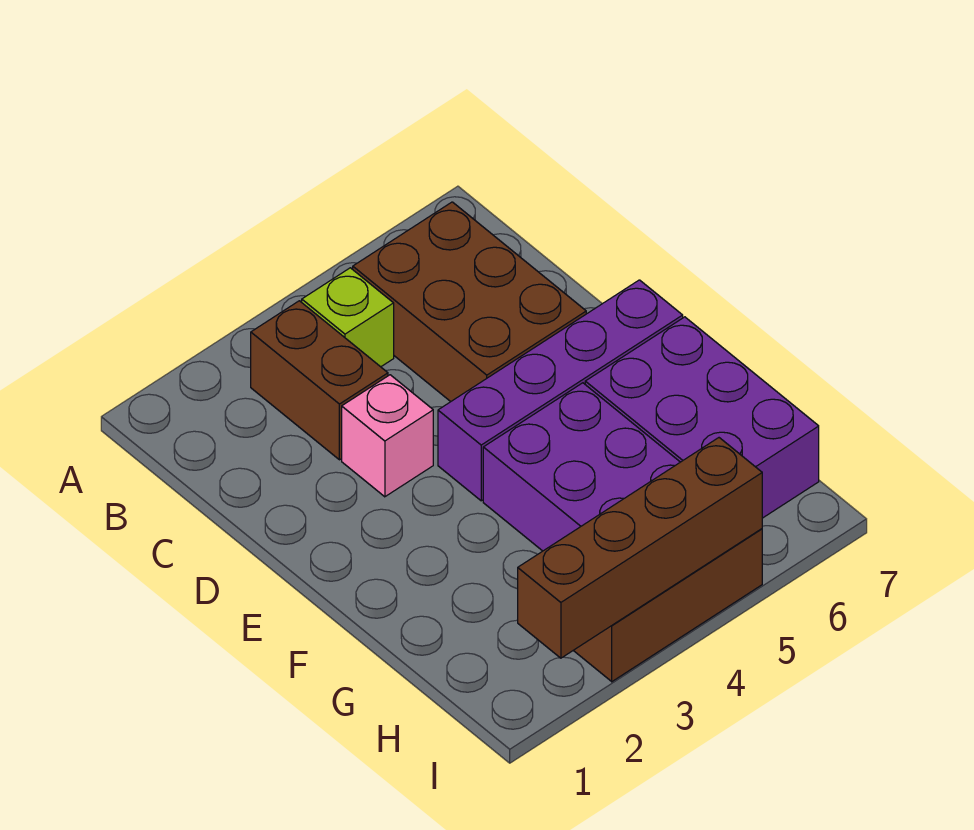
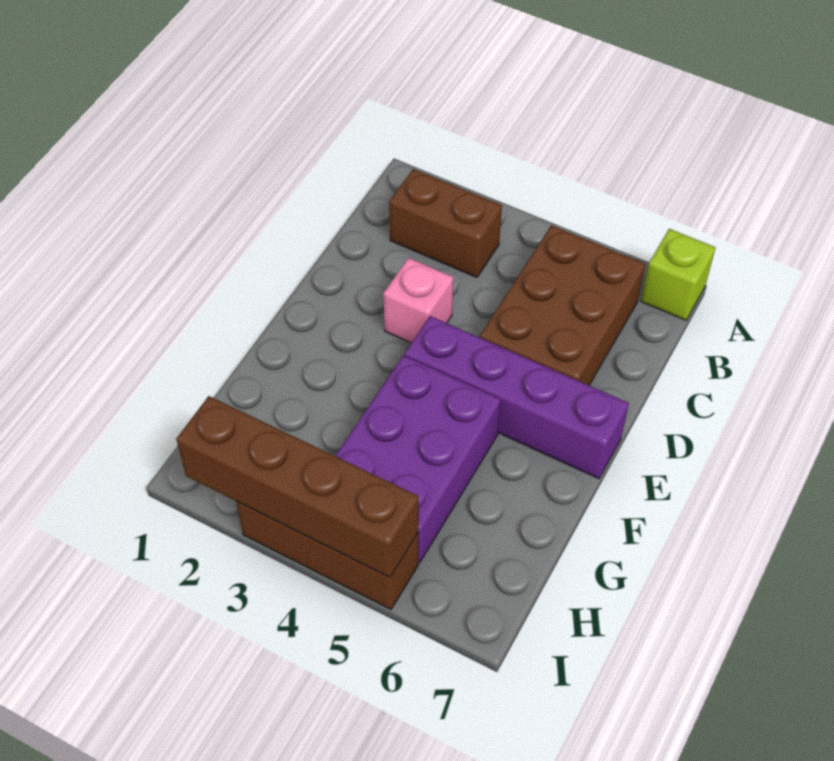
brown 1x2 brick [251,301,388,460] -> brown 1x2 brick turned to [389,169,502,277]
lime 1x1 brick [302,268,394,367] -> lime 1x1 brick moved to [641,229,716,320]
purple 2x3 brick [585,317,819,518] -> none

